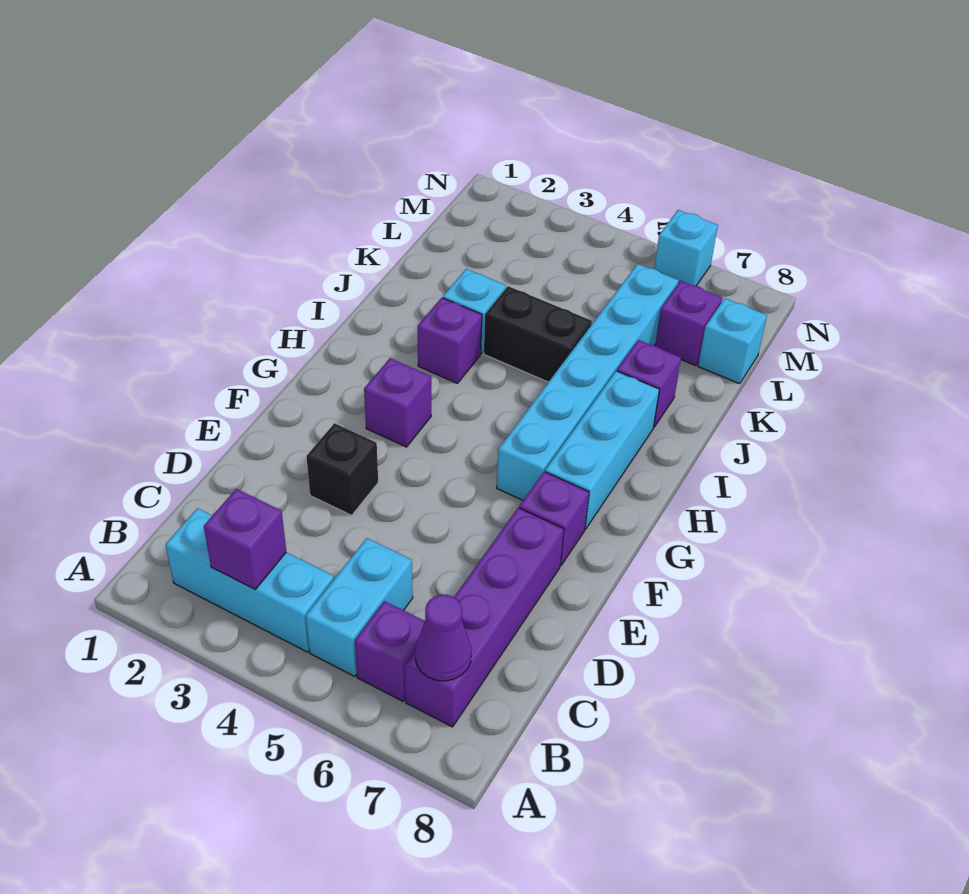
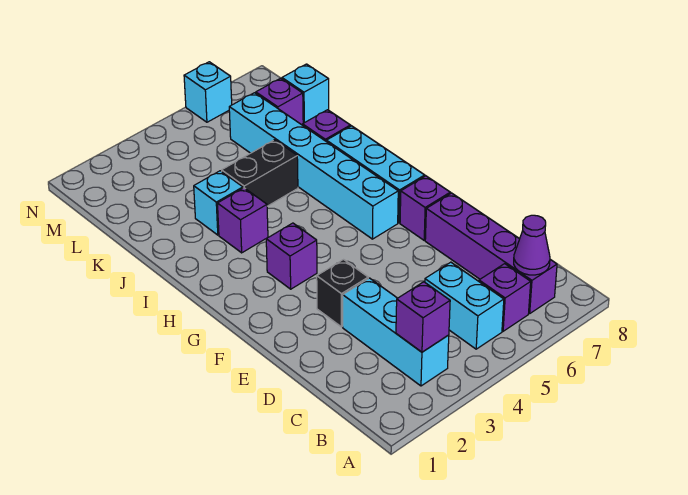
cyan 1x3 brick [165,508,334,652] -> cyan 1x3 brick turned to [343,278,449,386]

